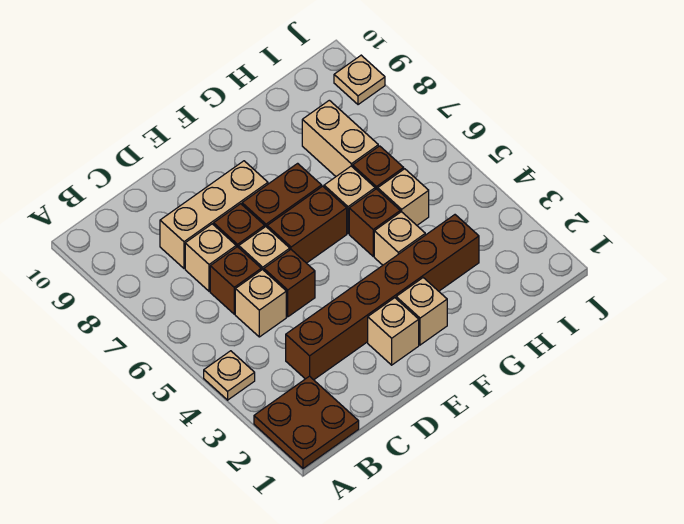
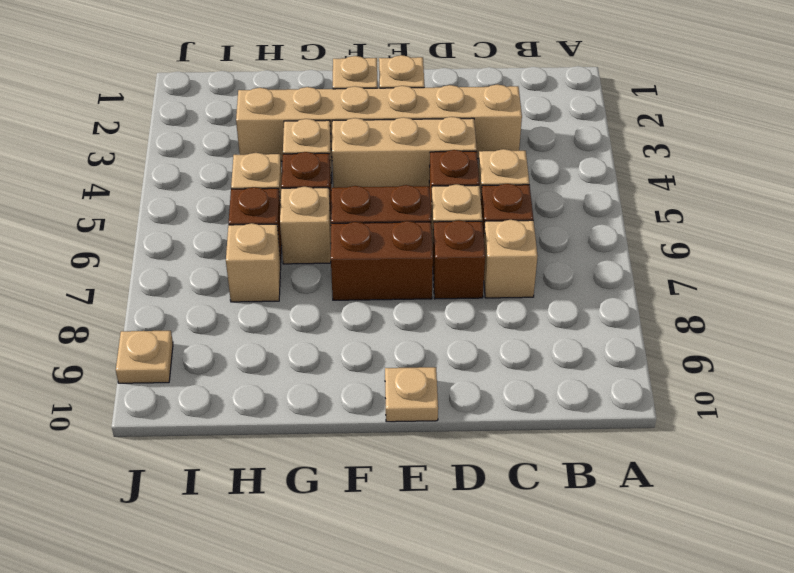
brown 2x2 plate [254,376,359,468] -> none
tan 1x1 plate [204,351,255,400] -> tan 1x1 plate moved to [385,367,438,422]
brown 1x6 brick [286,215,479,380] -> tan 1x6 brick [236,84,522,161]
tan 1x3 brick [160,161,268,268] -> tan 1x3 brick moved to [332,117,477,188]
tan 1x2 brick [302,100,378,176] -> tan 1x1 brick [226,223,281,302]

